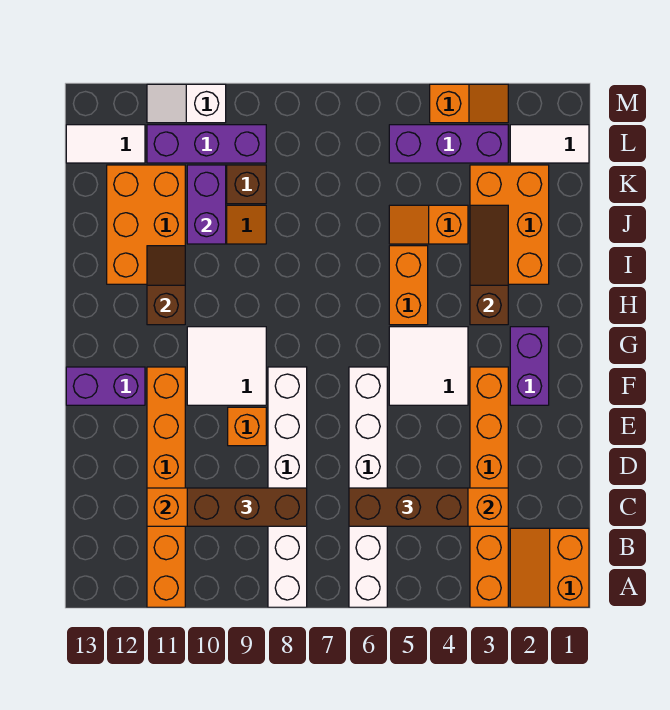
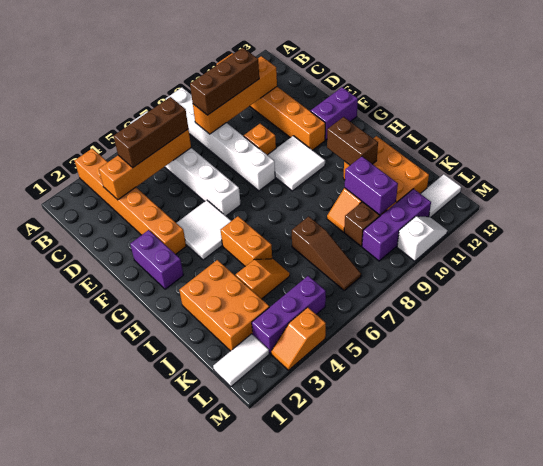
orange 2x2 slope [510,528,589,607] -> none
brown 1x3 slope [470,205,508,325] -> brown 1x3 slope moved to [292,216,361,290]
brown 1x2 slope [147,246,185,325] -> brown 1x2 brick [327,117,378,165]

